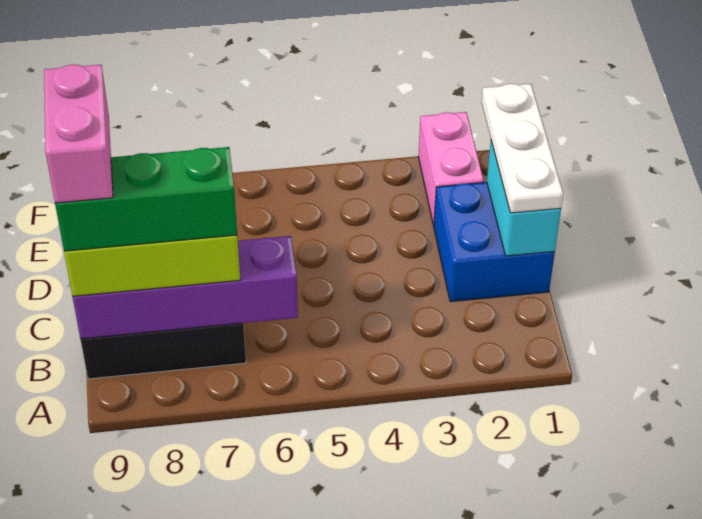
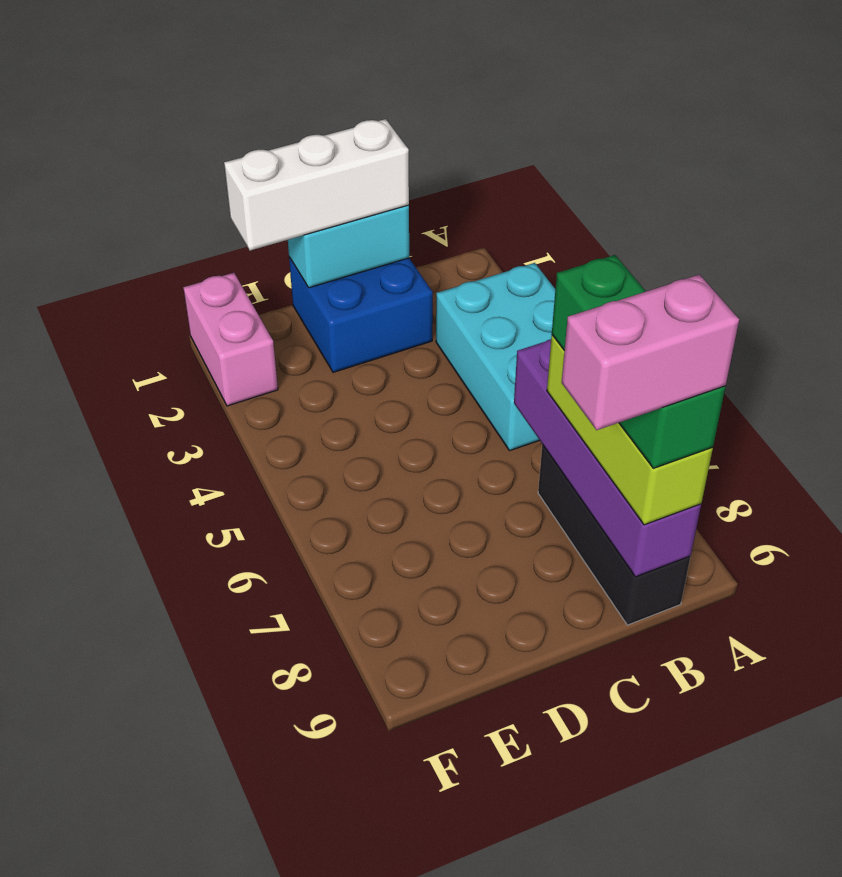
none -> cyan 2x3 brick [436,263,555,451]
white 1x3 plate [482,84,563,213] -> white 1x3 brick [224,119,409,250]
pink 1x2 brick [418,112,484,225] -> pink 1x2 brick turned to [183,273,278,406]

